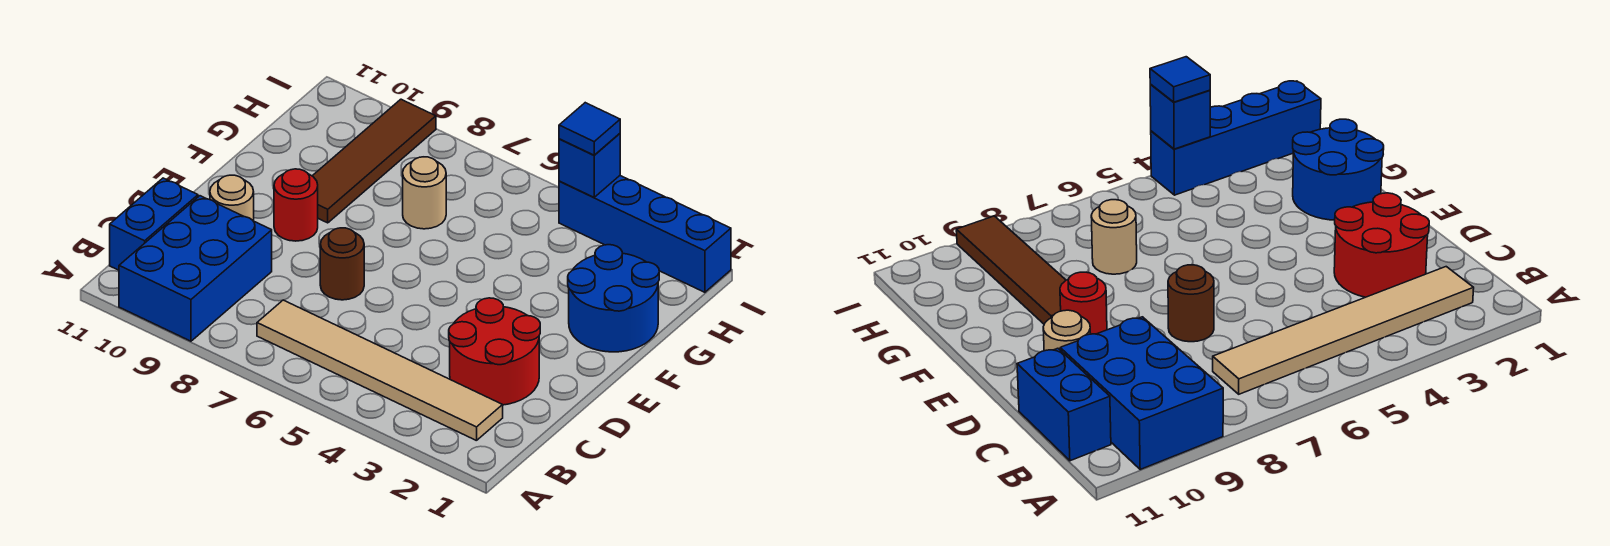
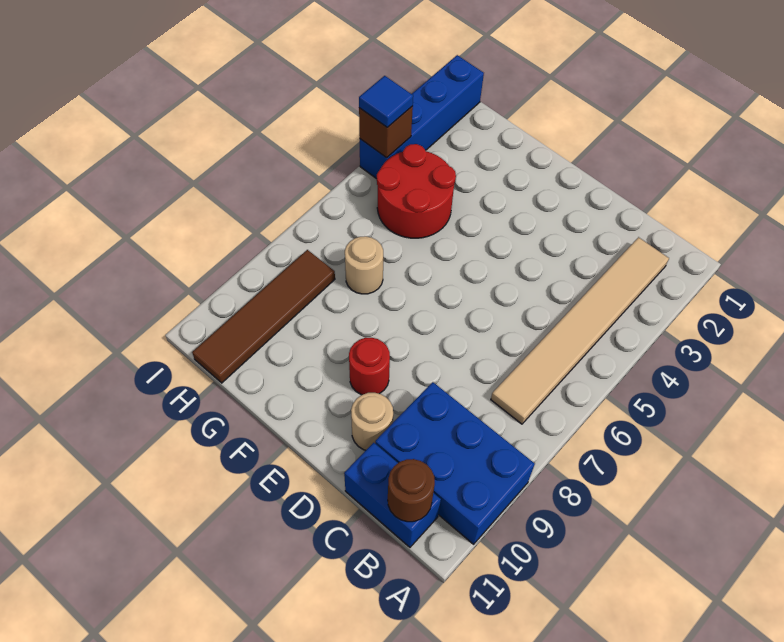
red 2x2 round brick [449,298,540,405] -> red 2x2 round brick moved to [377,144,456,238]
brown 1x1 round brick [320,228,364,300] -> brown 1x1 round brick moved to [388,459,435,522]
blue 2x2 round brick [568,245,659,352] -> none
brown 1x4 tile [313,99,436,223] -> brown 1x4 tile turned to [192,250,335,383]
blue 1x1 brick [559,134,620,197] -> brown 1x1 brick [359,106,413,158]

